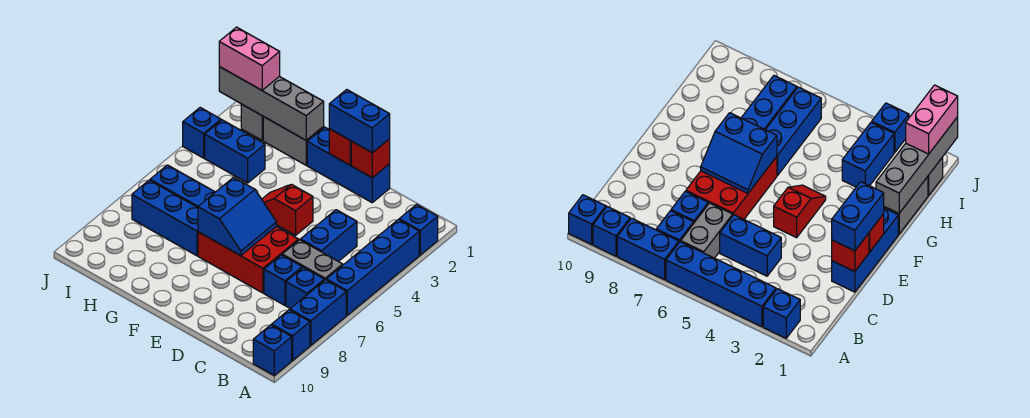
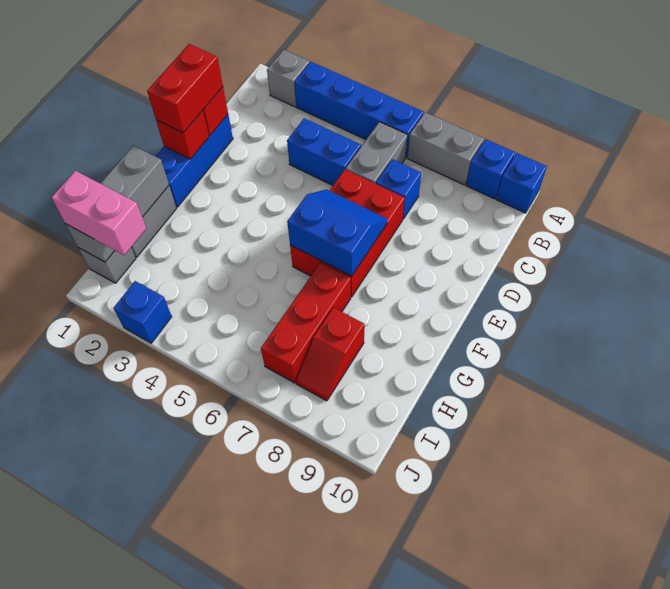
blue 1x1 brick [399,204,438,255] -> grey 1x1 brick [267,50,309,107]
blue 1x2 brick [290,280,346,345] -> grey 1x2 brick [407,112,484,185]
blue 1x1 brick [286,267,324,308] -> none
blue 1x2 brick [329,90,390,153] -> red 1x2 brick [147,44,223,133]
red 1x2 slope [262,184,313,235] -> red 1x2 slope moved to [296,307,365,401]
grey 1x4 brick [219,67,324,140] -> grey 1x3 brick [66,146,169,262]
blue 1x3 brick [150,165,215,207] -> none
blue 1x3 brick [132,180,198,256] -> red 1x3 brick [261,263,351,383]
blue 1x2 brick [205,120,265,183] -> none
pink 1x2 brick [219,27,280,90] -> pink 1x2 brick turned to [51,171,146,255]

